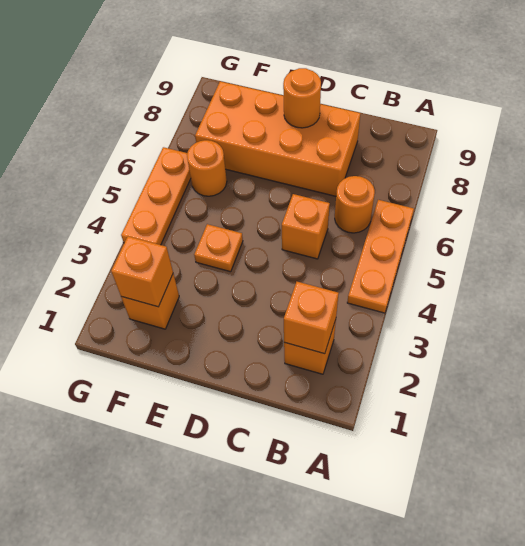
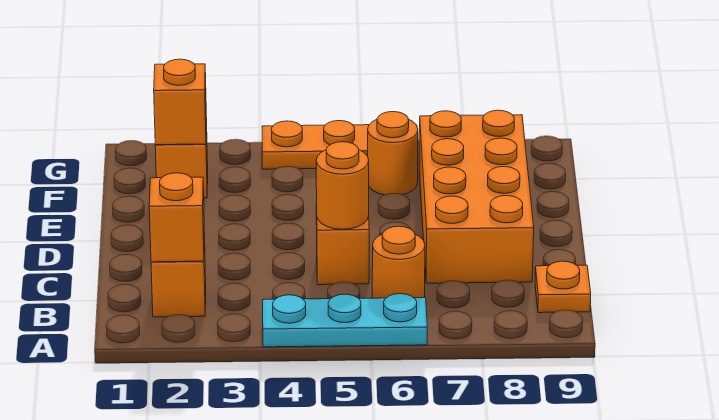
orange 1x3 plate [347,200,414,313] -> cyan 1x3 plate [263,294,427,347]
orange 1x1 round brick [283,68,321,128] -> orange 1x1 round brick moved to [316,142,369,229]
orange 1x1 plate [194,224,243,272] -> orange 1x1 plate moved to [535,261,591,313]

